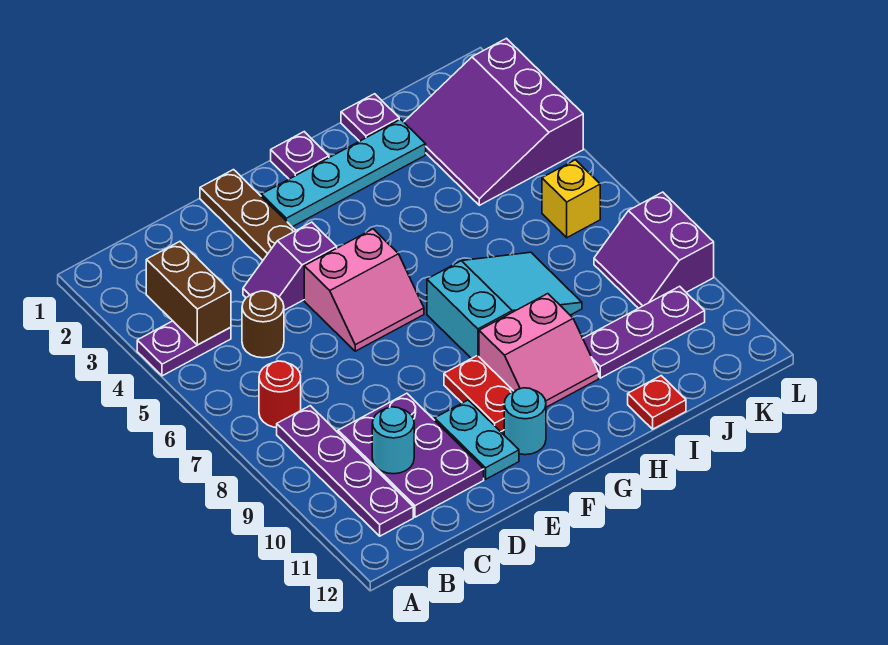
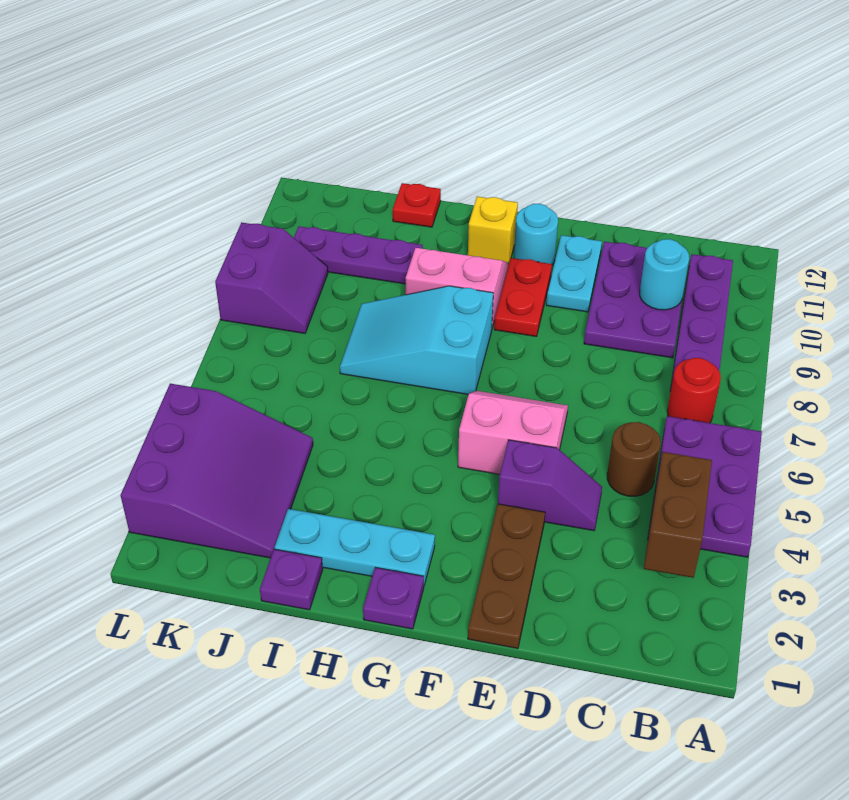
purple 1x2 plate [137,321,231,376] -> purple 2x3 plate [648,416,762,557]
cyan 1x4 plate [261,119,426,227] -> cyan 1x3 plate [275,509,435,585]
yellow 1x1 brick [542,160,600,238] -> yellow 1x1 brick moved to [468,197,518,266]

